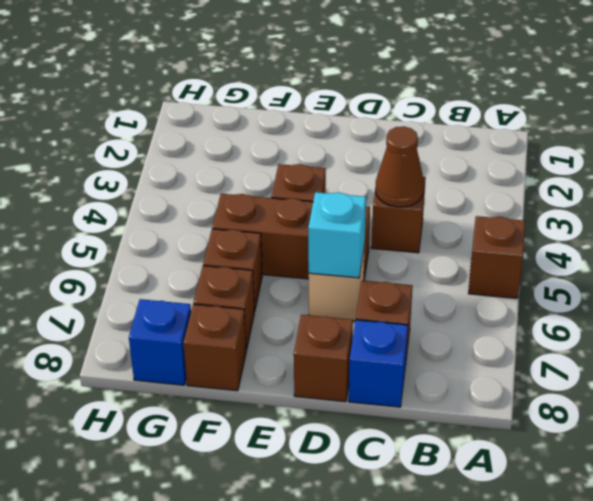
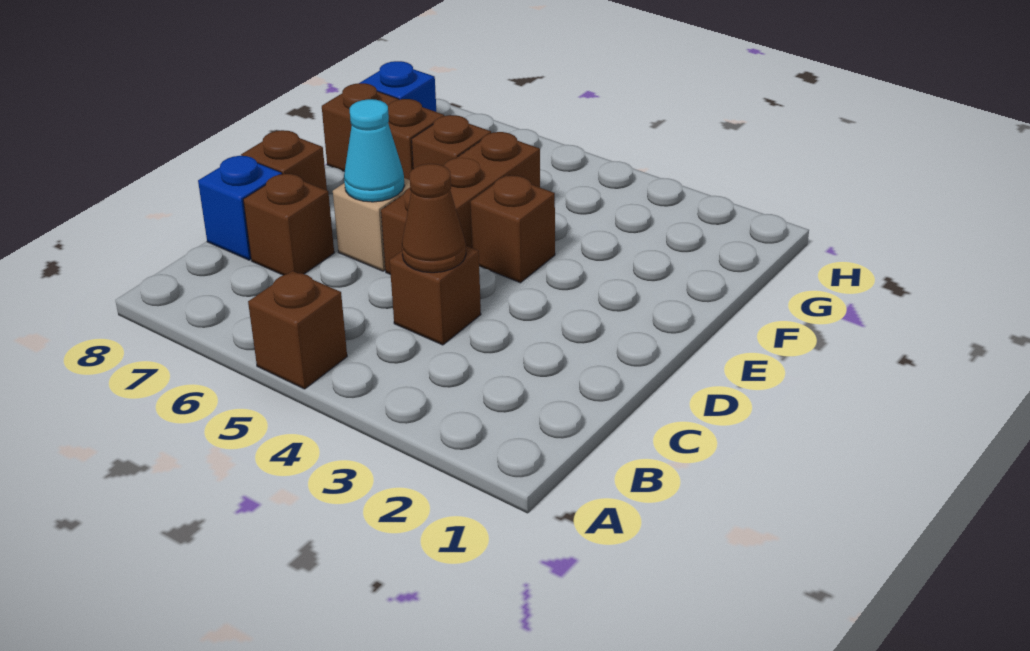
cyan 1x1 brick [308,192,366,278] -> cyan 1x1 cone [344,99,404,202]

